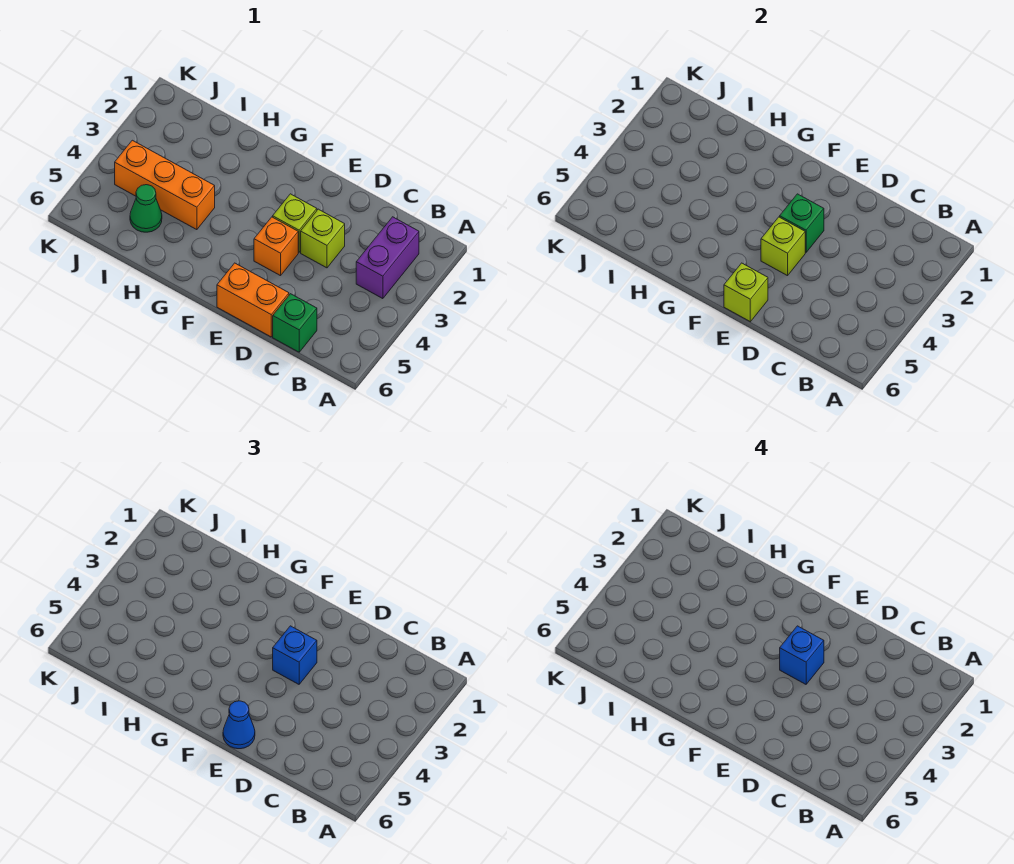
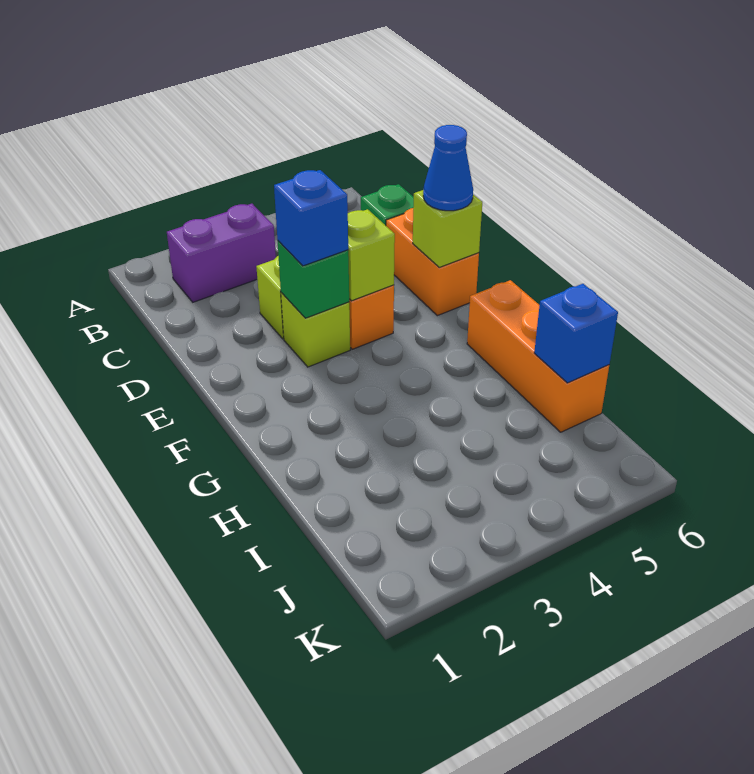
blue 1x1 brick [780,626,824,684] -> blue 1x1 brick moved to [534,284,618,383]
orange 1x3 brick [115,140,215,230] -> orange 1x3 brick moved to [467,280,609,432]
green 1x1 cone [130,185,162,232] -> none

